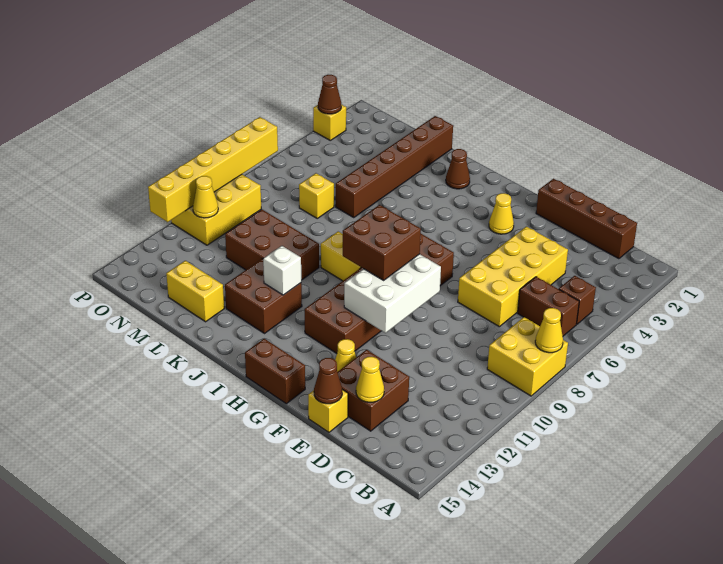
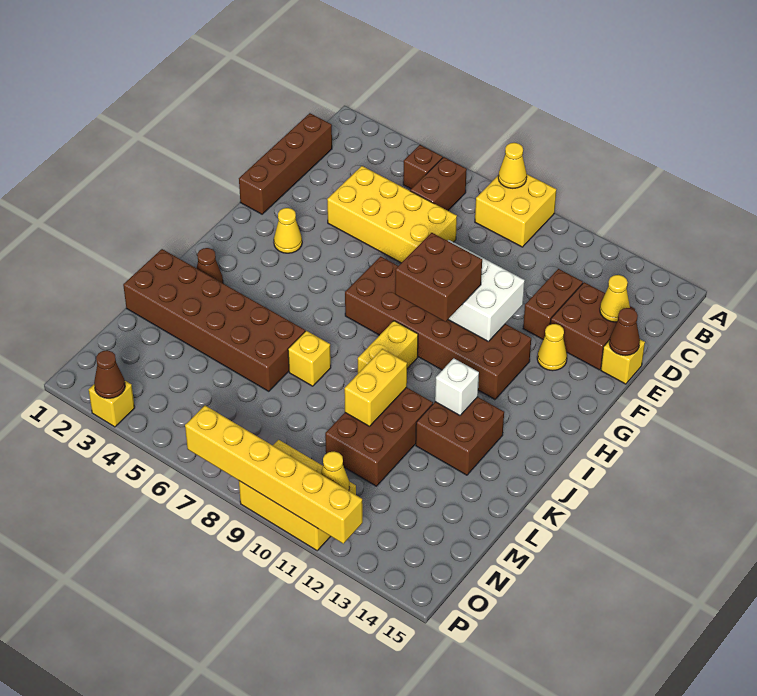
brown 1x2 brick [245,338,305,404] -> brown 1x2 brick moved to [523,269,583,339]
brown 1x6 brick [336,116,453,217] -> brown 2x6 brick [123,249,305,391]
yellow 1x2 brick [166,261,224,322] -> yellow 1x2 brick moved to [344,349,407,426]
yellow 1x1 brick [299,173,334,218] -> yellow 1x1 brick moved to [288,331,331,386]

